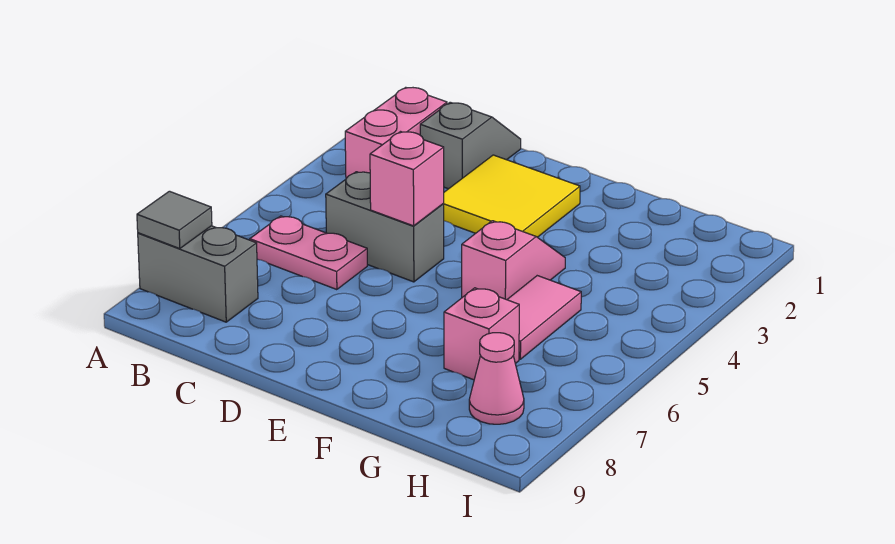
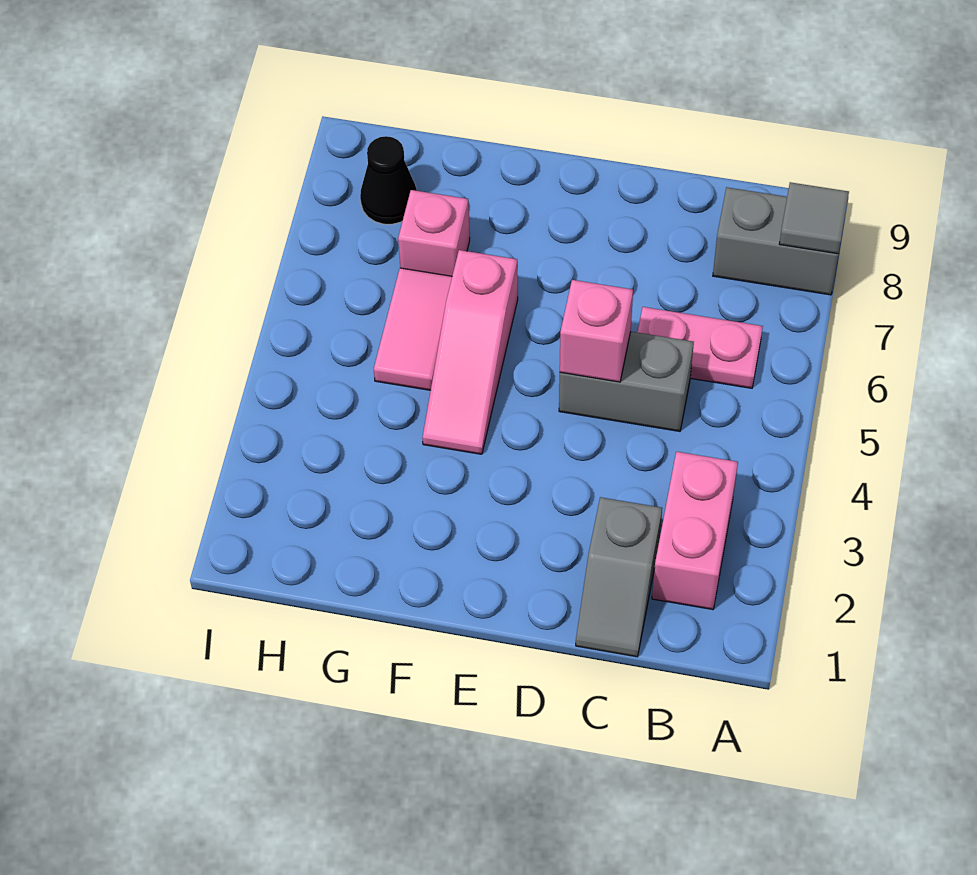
yellow 2x2 tile [443,155,580,237] -> none
pink 1x2 slope [462,221,565,300] -> pink 1x3 slope [422,250,518,454]
pink 1x1 cone [469,333,524,424] -> black 1x1 cone [360,136,417,224]

